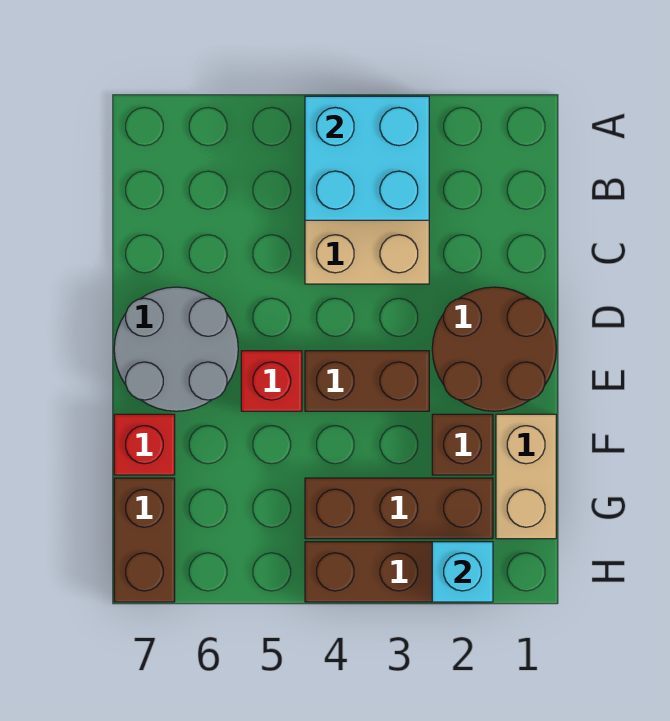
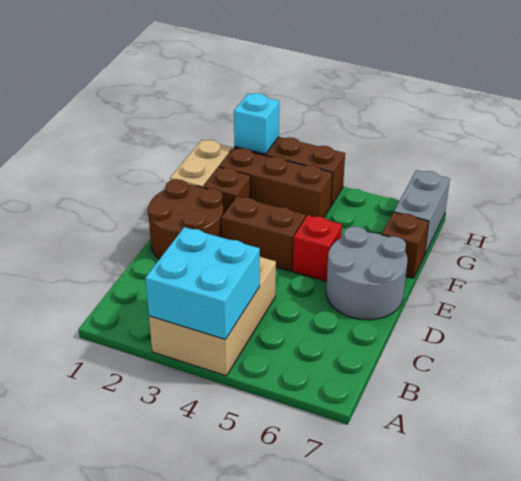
red 1x1 brick [114,414,175,475] -> brown 1x1 brick [382,212,429,278]
brown 1x2 brick [114,478,175,602] -> grey 1x2 brick [394,170,450,254]

